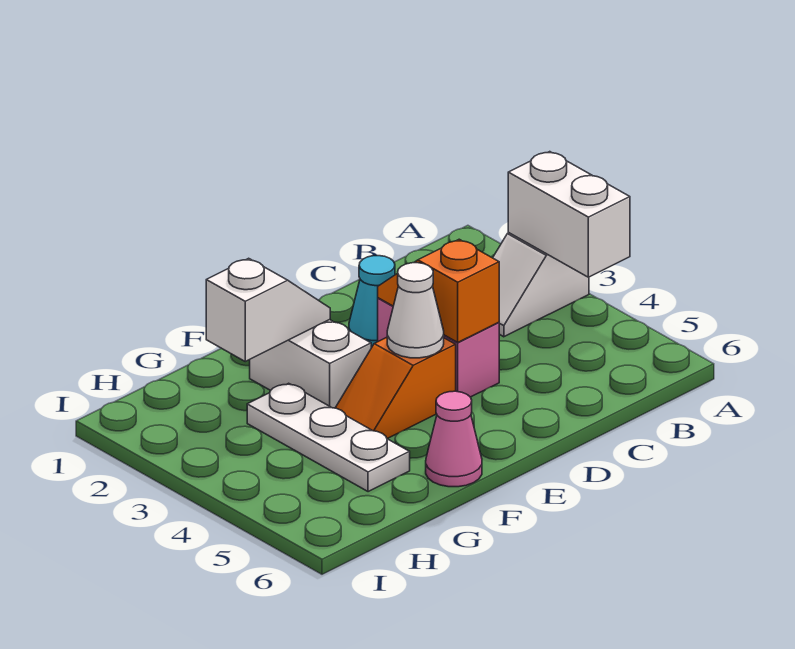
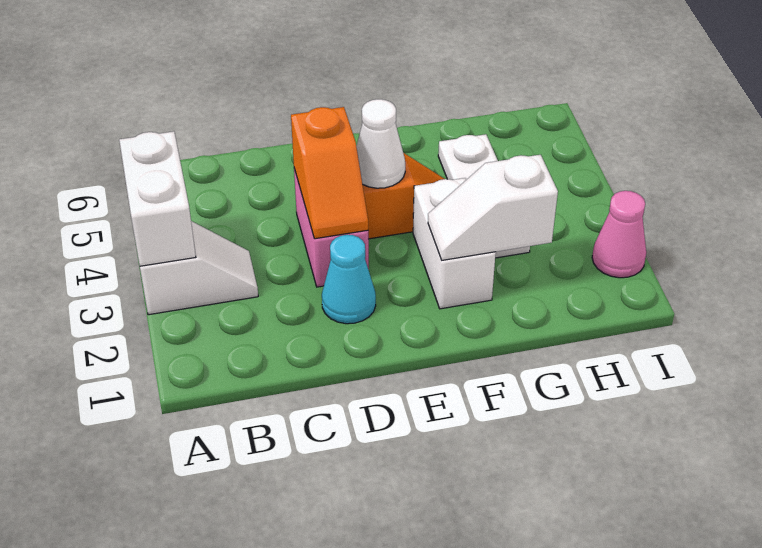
pink 1x1 cone [426,391,482,487] -> pink 1x1 cone moved to [592,191,646,278]

